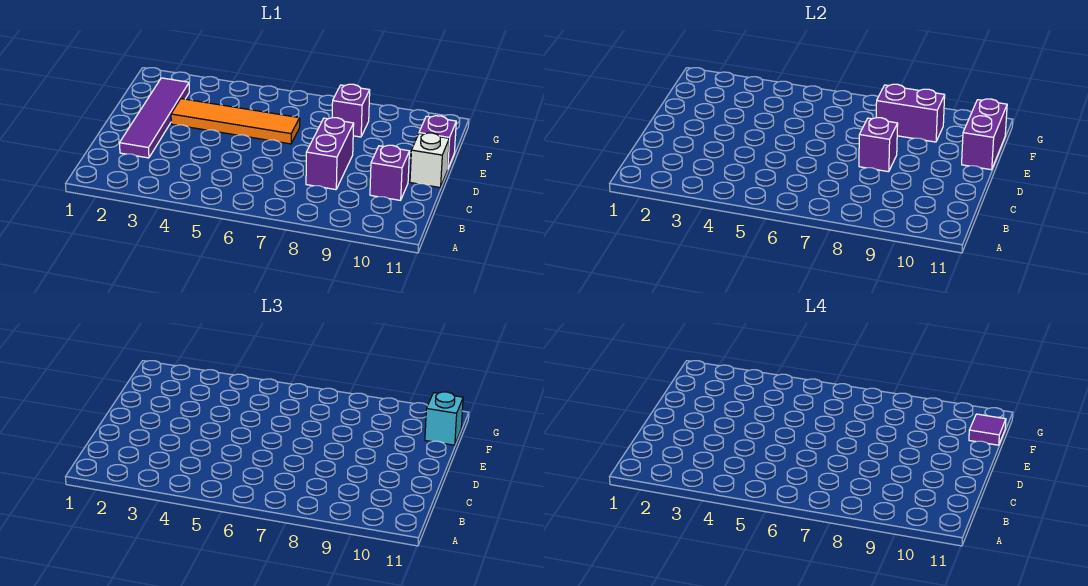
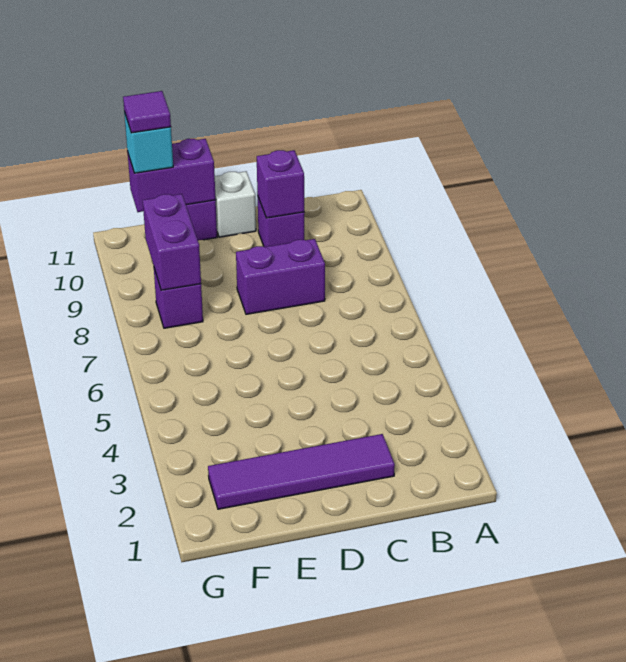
purple 1x1 brick [859,118,898,172] -> purple 1x1 brick moved to [257,150,304,218]
orange 1x4 tile [171,99,300,144] -> none

